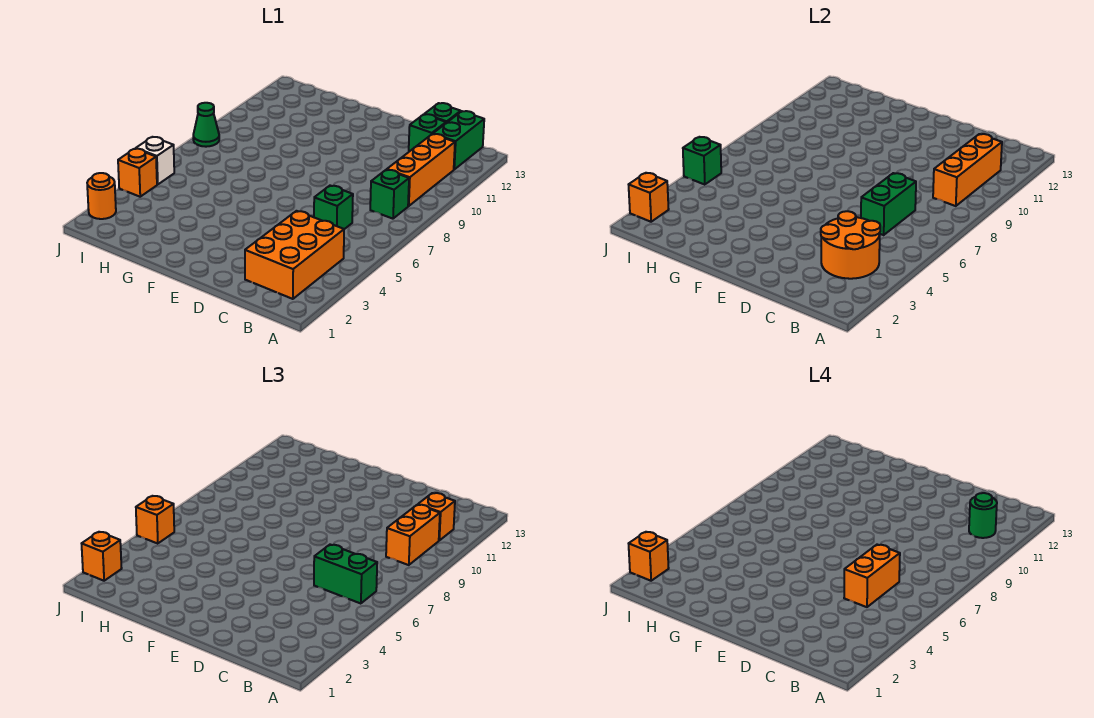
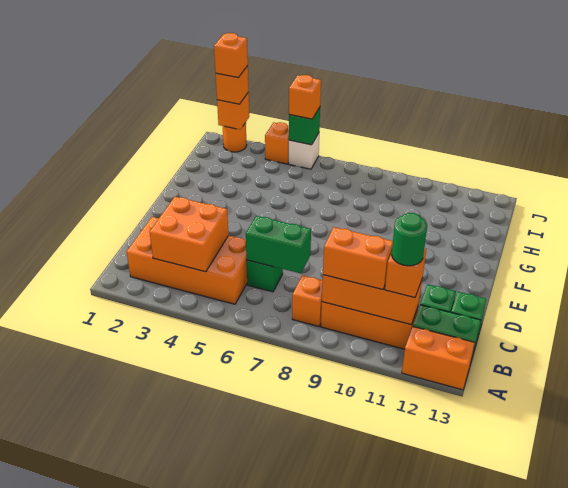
orange 2x3 brick [245,211,344,299] -> orange 2x4 brick [127,217,247,304]
orange 2x2 round brick [821,211,880,279] -> orange 2x2 brick [150,197,229,272]
green 1x2 brick [314,545,377,604] -> none
green 1x1 brick [370,170,409,219] -> orange 1x1 brick [292,275,323,327]
orange 1x2 brick [844,545,900,607] -> orange 1x2 brick moved to [402,327,475,390]
green 1x1 cone [193,103,219,147] -> none

